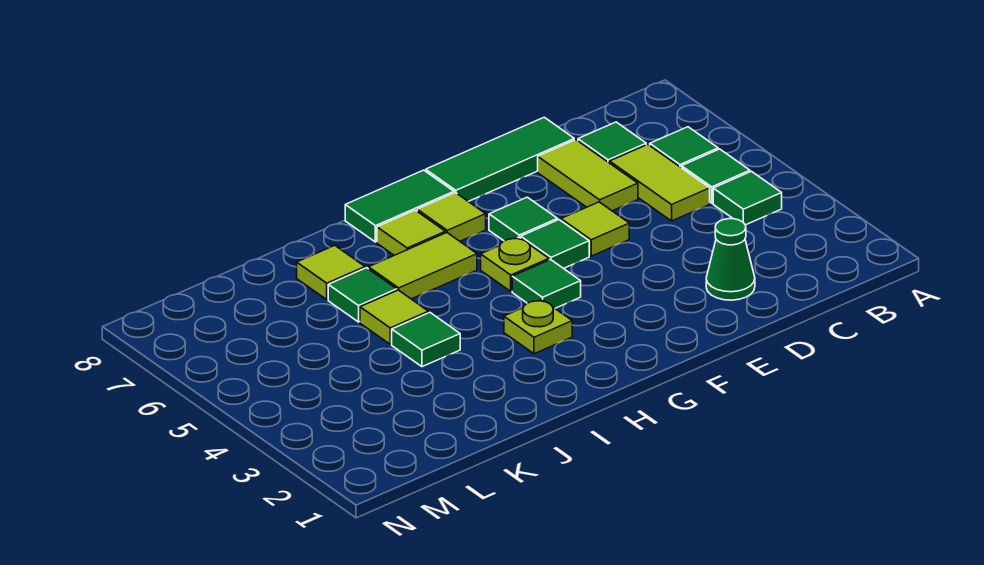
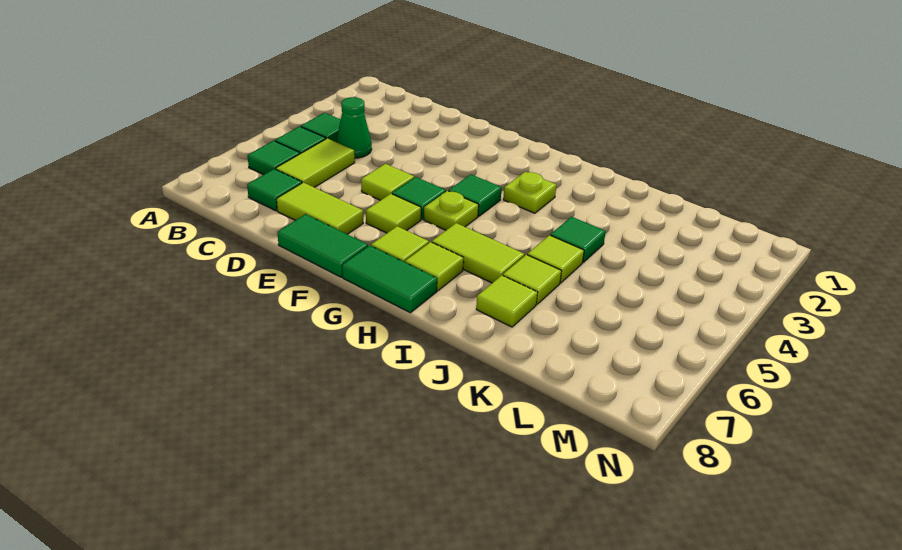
green 1x1 cone [706,219,755,300] -> green 1x1 cone moved to [336,97,372,158]
lime 1x2 tile [538,140,638,211] -> lime 1x2 tile turned to [277,182,363,234]
green 1x3 tile [426,117,574,201] -> green 1x2 tile [277,214,368,277]
green 1x1 tile [489,197,558,241] -> lime 1x1 tile [366,194,421,233]
green 1x1 tile [328,268,397,322] -> lime 1x1 tile [503,255,561,304]

